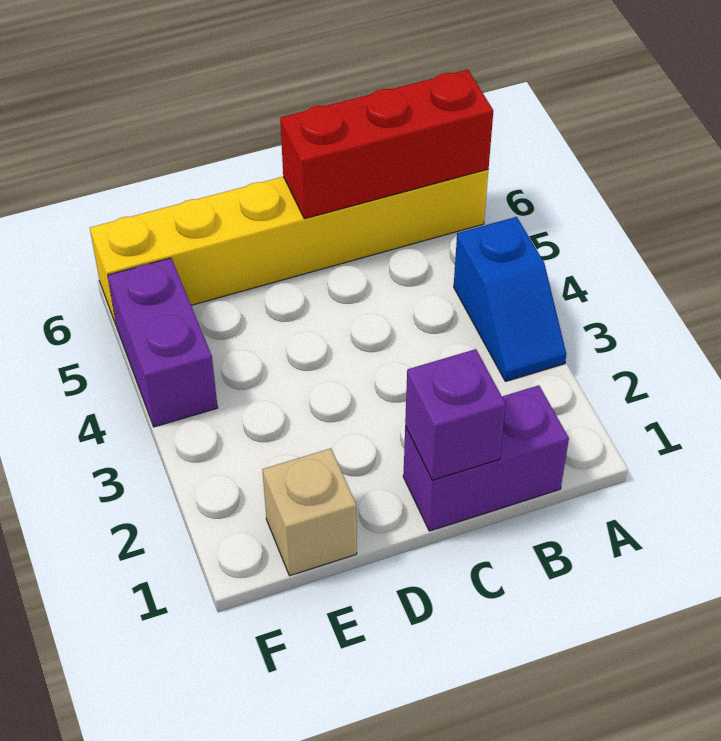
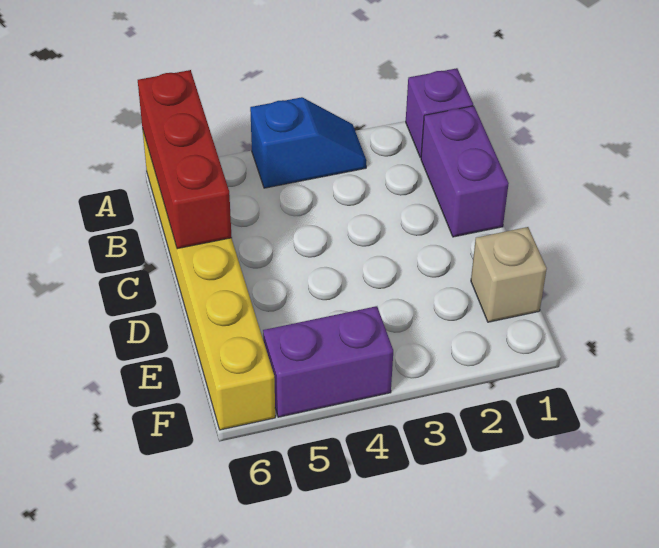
purple 1x1 brick [405,349,506,480] -> purple 1x1 brick moved to [406,68,473,158]

